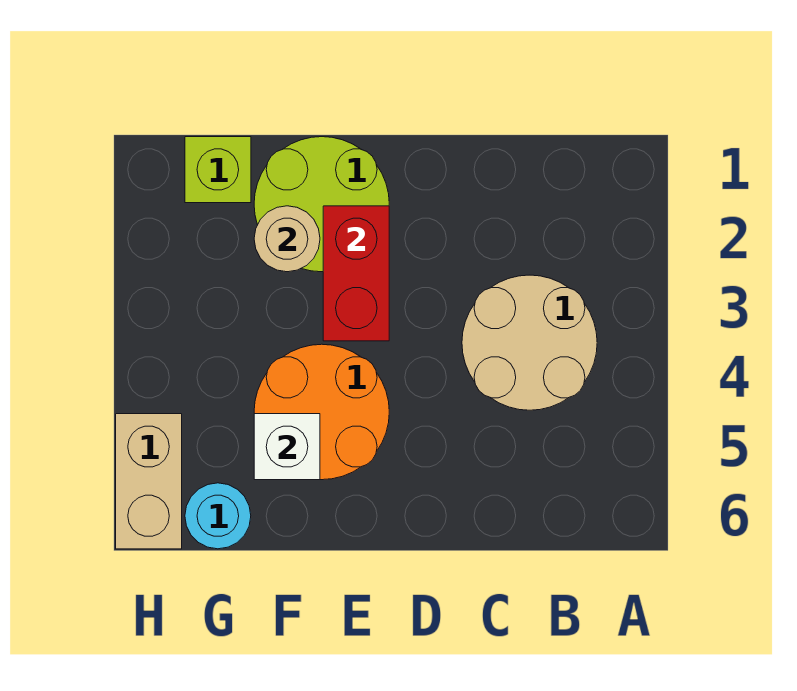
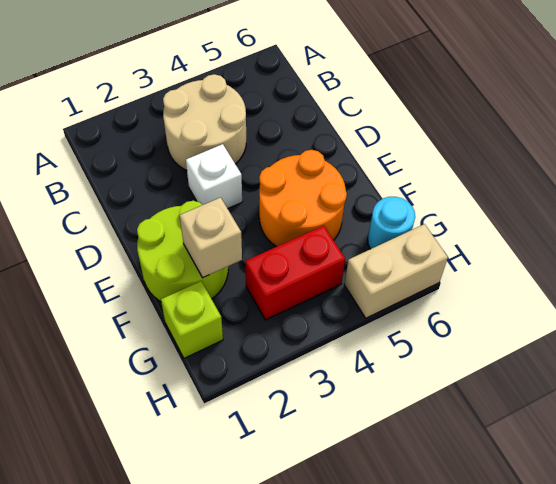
red 1x2 brick [323,206,389,341] -> red 1x2 brick moved to [245,225,345,320]
tan 1x1 round brick [254,206,320,272] -> tan 1x1 brick [180,197,242,278]
white 1x1 brick [254,414,320,480] -> white 1x1 brick moved to [186,144,242,209]

